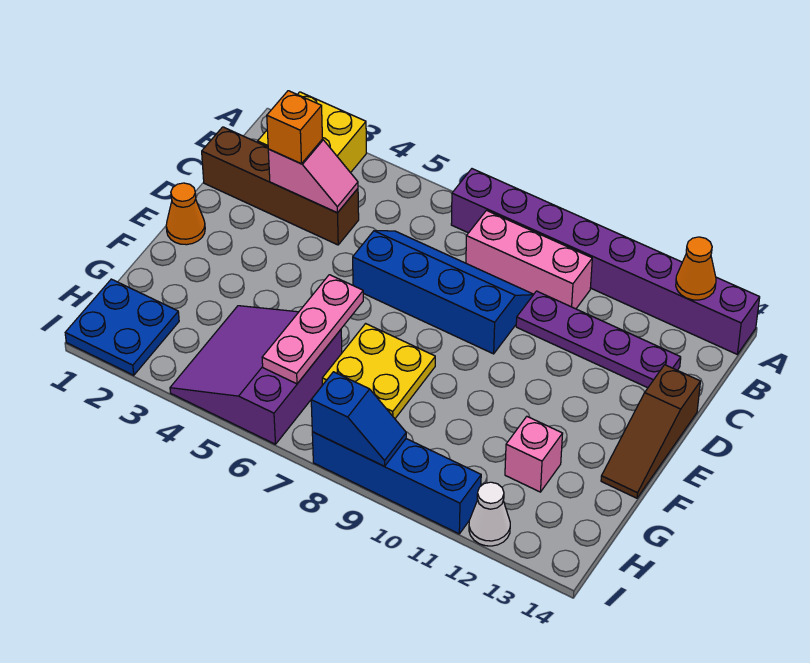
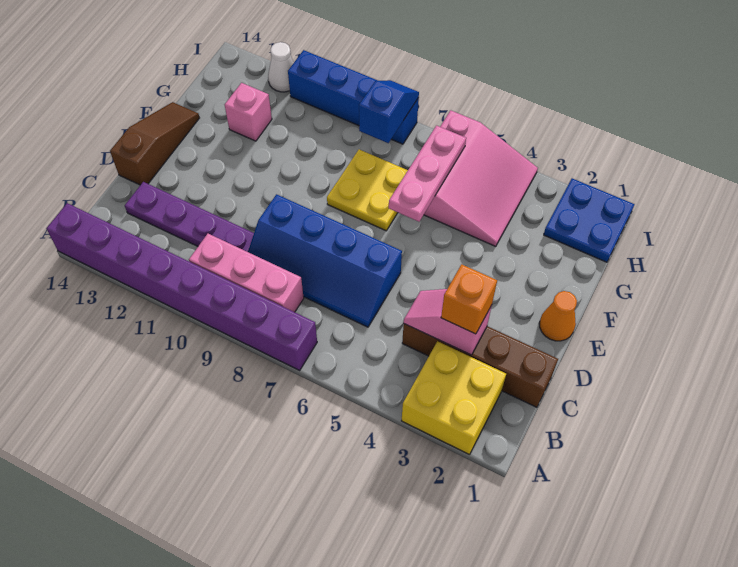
orange 1x1 cone [676,237,716,300] -> none
purple 3x3 slope [170,306,342,444] -> pink 3x3 slope [424,110,538,246]
blue 1x2 slope [311,372,406,466] -> blue 1x2 slope turned to [359,80,419,143]

